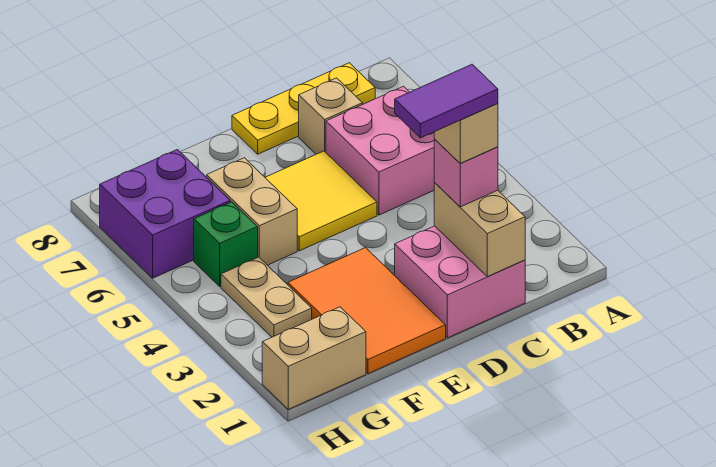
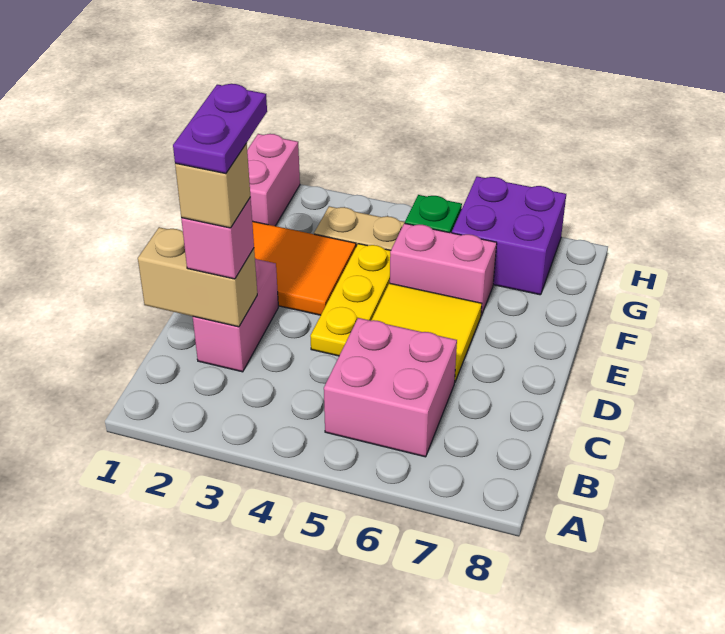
yellow 1x3 plate [232,63,375,154] -> yellow 1x3 plate moved to [310,244,391,356]
pink 2x2 brick [395,226,525,338] -> pink 1x2 brick [193,258,278,372]
purple 1x2 tile [395,64,498,138] -> purple 1x2 plate [173,84,267,174]
tan 1x1 brick [299,78,363,154] -> none
tan 1x2 brick [207,158,297,265] -> pink 1x2 brick [390,223,497,315]
tan 1x2 brick [262,307,366,409] -> pink 1x2 brick [247,134,300,226]

